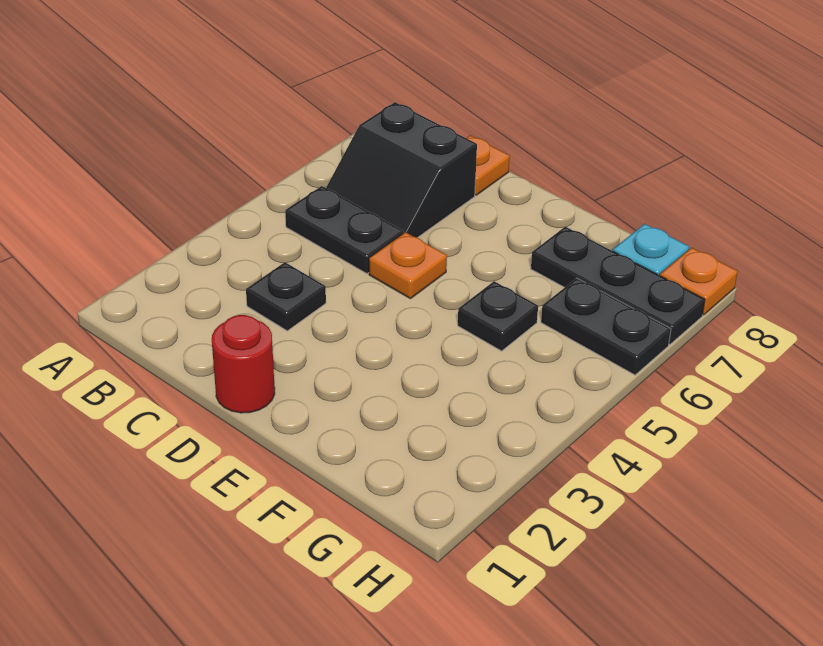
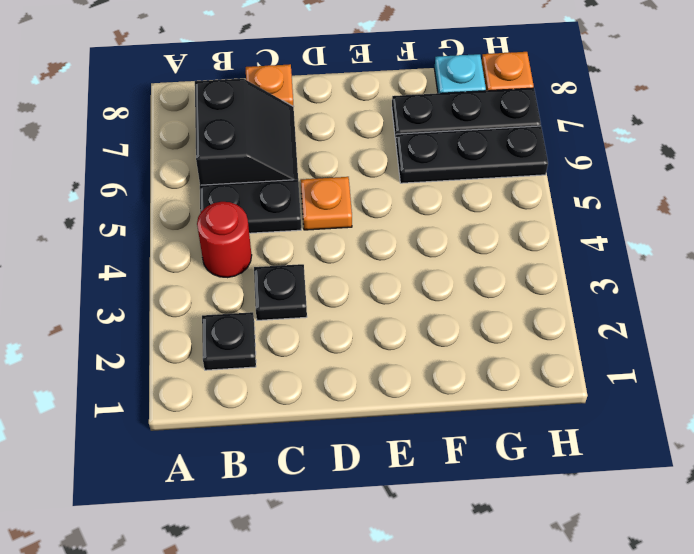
black 2x2 slope [326,102,477,238] -> black 2x2 slope turned to [195,79,298,185]
red 1x1 round brick [212,315,275,413] -> red 1x1 round brick moved to [197,202,252,278]
black 1x1 plate [458,281,538,351] -> black 1x1 plate moved to [202,312,256,370]
black 1x2 plate [541,278,671,375] -> black 1x3 plate [396,126,548,183]

